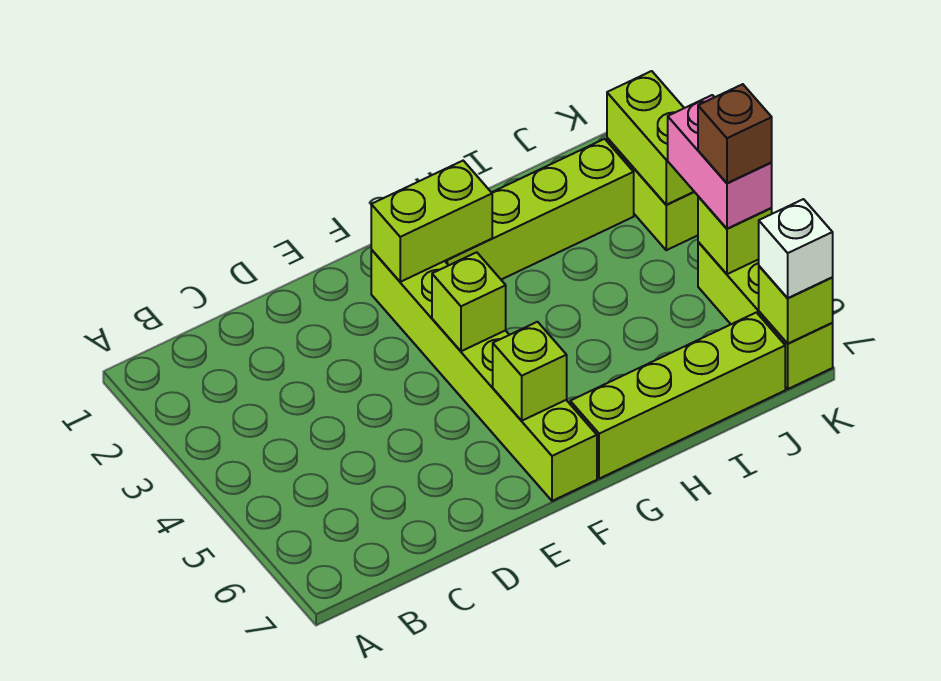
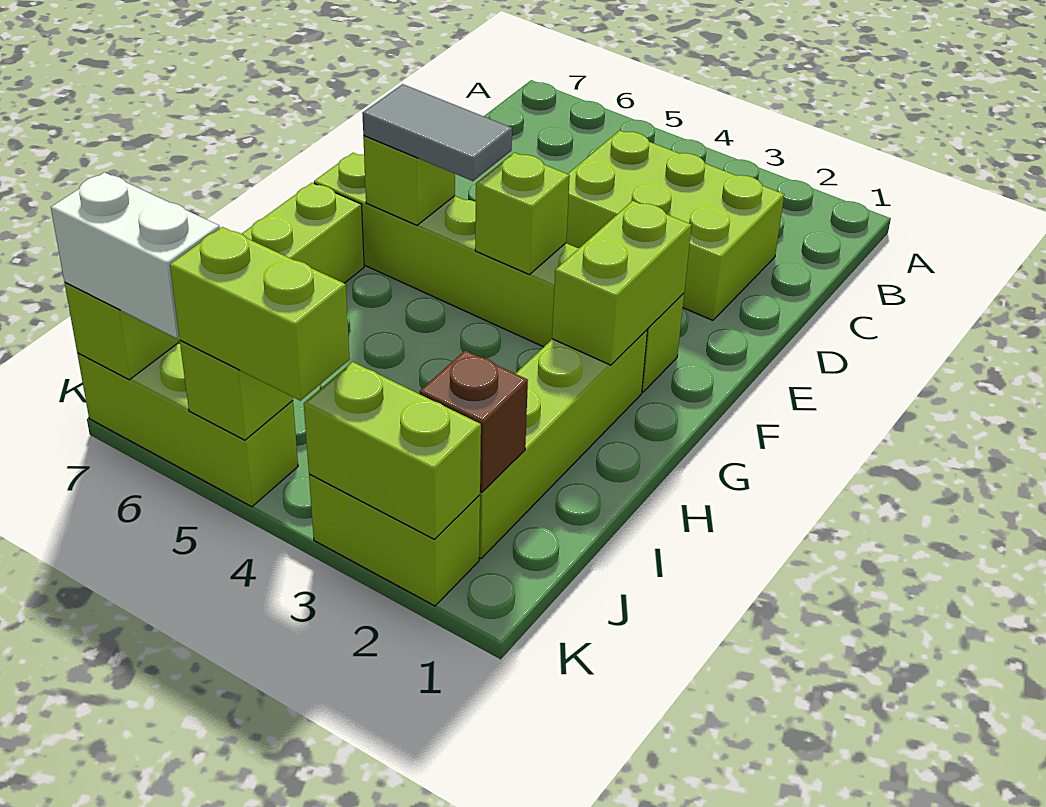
none -> lime 2x3 brick [566,130,784,320]
none -> grey 1x2 tile [362,84,512,181]
pink 1x2 brick [668,95,772,229] -> lime 1x2 brick [170,227,350,401]
brown 1x1 brick [698,84,772,183] -> brown 1x1 brick moved to [420,351,528,492]
white 1x1 brick [759,199,833,298] -> white 1x2 brick [51,172,220,338]

